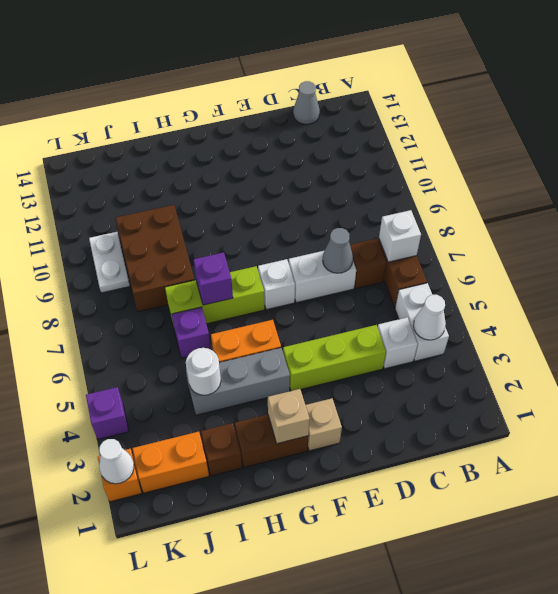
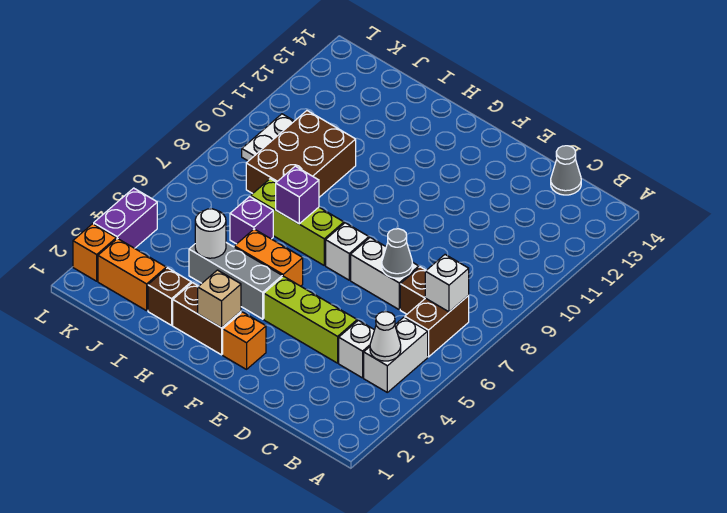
tan 1x1 brick [306,398,342,451] -> orange 1x1 brick [223,312,266,369]
white 1x1 cone [99,439,134,484] -> none
purple 1x1 brick [86,387,129,439] -> purple 1x2 brick [94,188,157,248]

